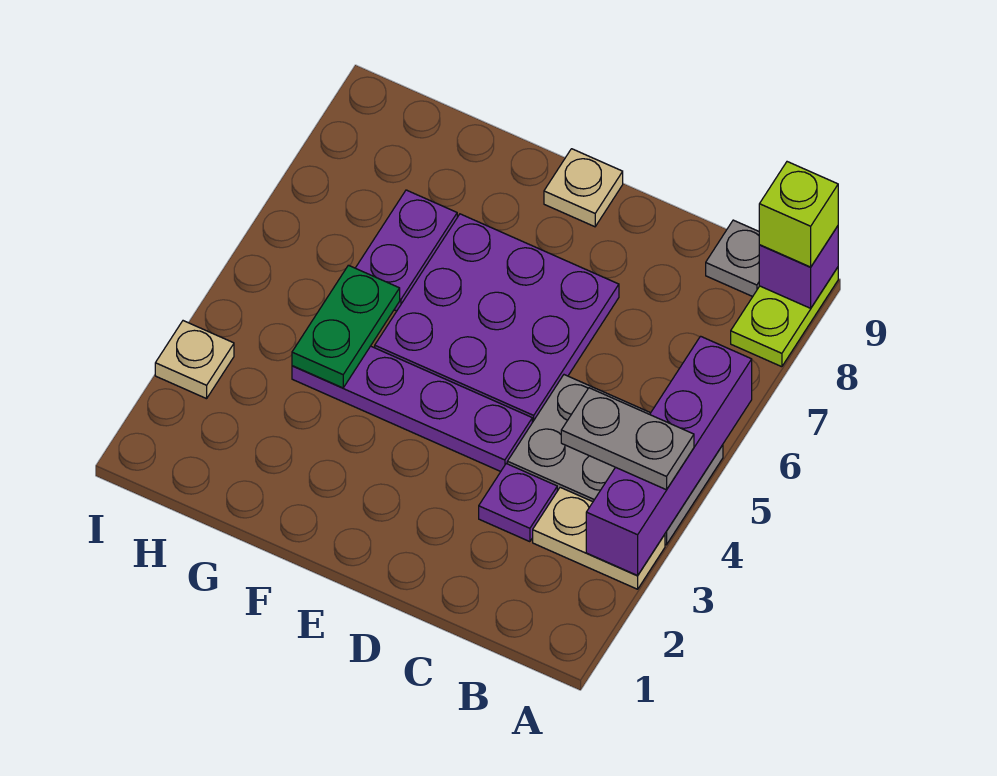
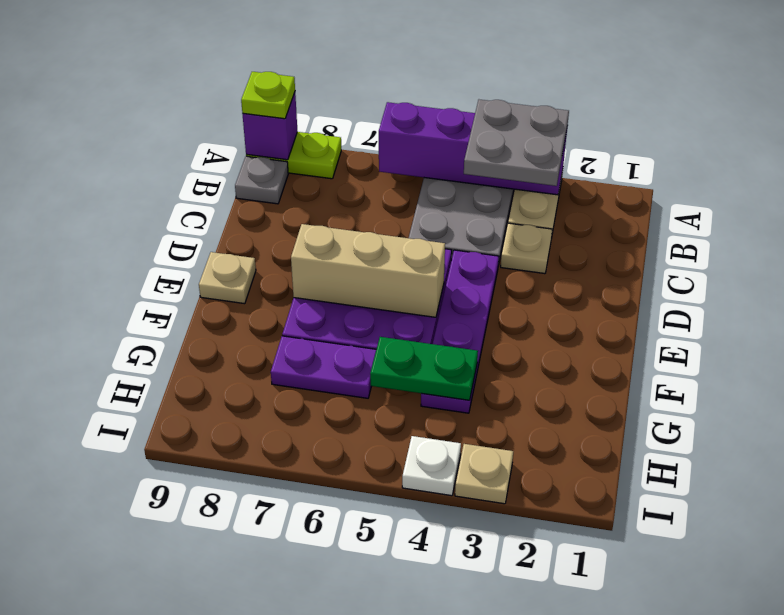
grey 1x2 plate [561,388,694,490] -> grey 2x2 plate [464,100,569,186]
lime 1x1 brick [759,162,838,267] -> lime 1x1 plate [241,72,295,119]
purple 1x1 plate [479,464,557,542] -> tan 1x1 plate [501,223,552,274]
none -> tan 1x3 brick [291,224,445,317]
none -> white 1x1 plate [402,436,461,496]

